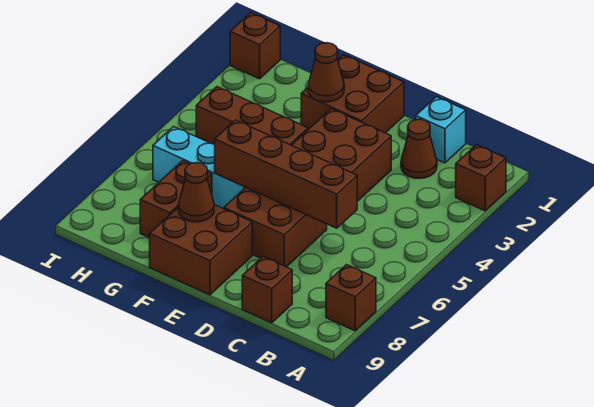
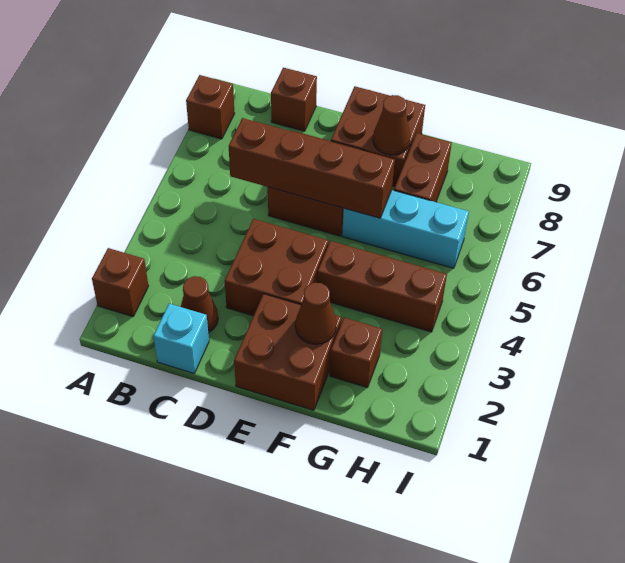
brown 1x1 brick [230,13,280,79] -> brown 1x1 brick moved to [330,318,382,388]

